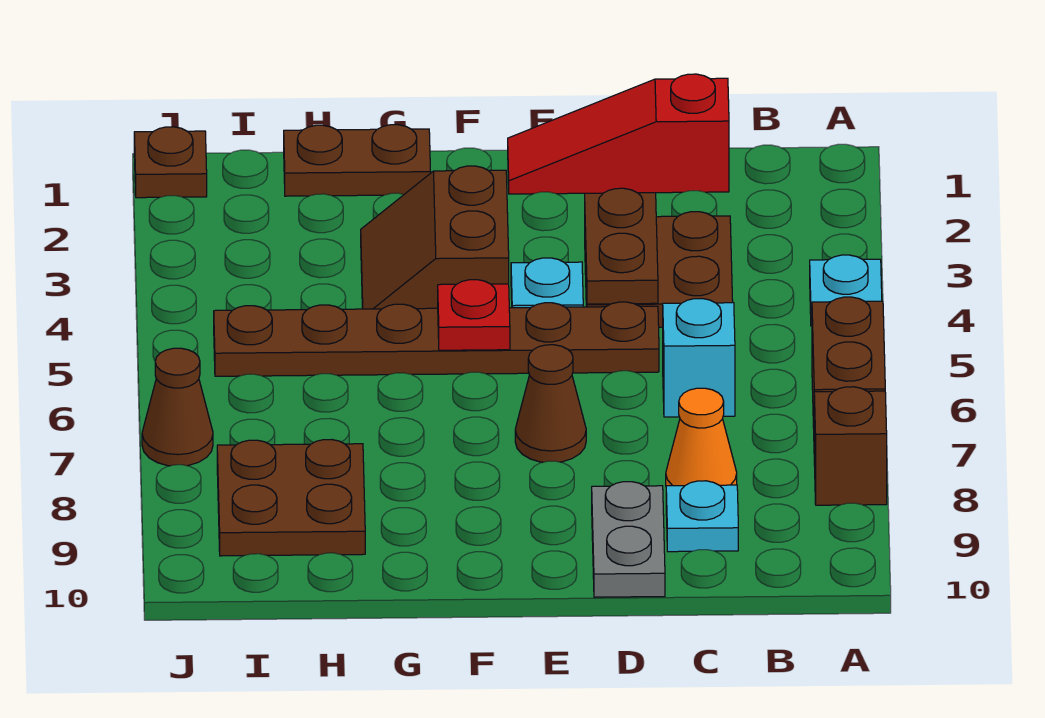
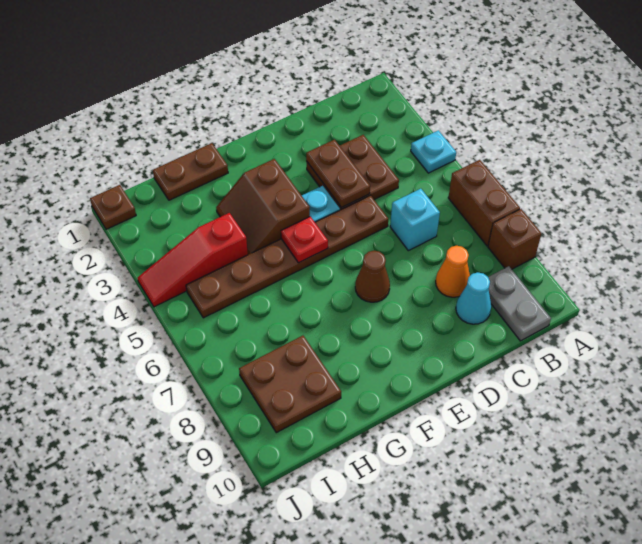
red 1x3 slope [508,74,729,194] -> red 1x3 slope moved to [138,213,248,307]
cyan 1x1 plate [666,481,738,552] -> cyan 1x1 cone [456,272,491,324]
grey 1x2 plate [592,482,665,597] -> grey 1x2 plate moved to [488,266,551,341]
brown 1x1 cone [142,348,213,466] -> none

